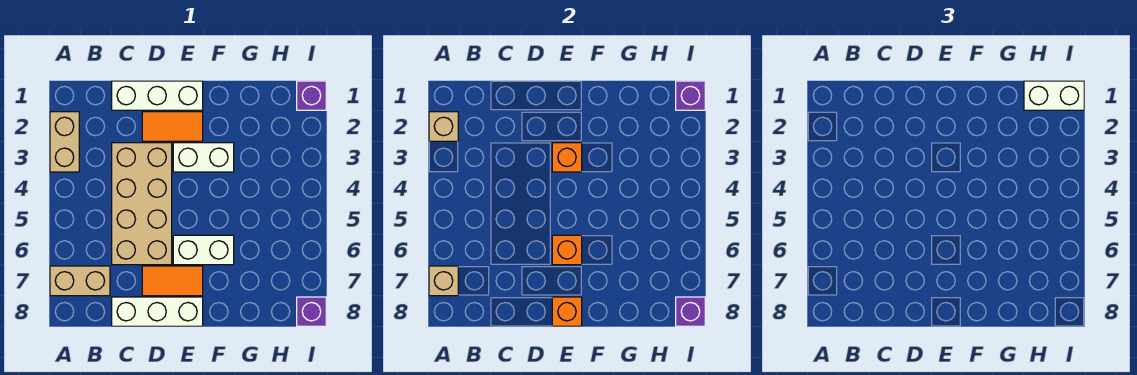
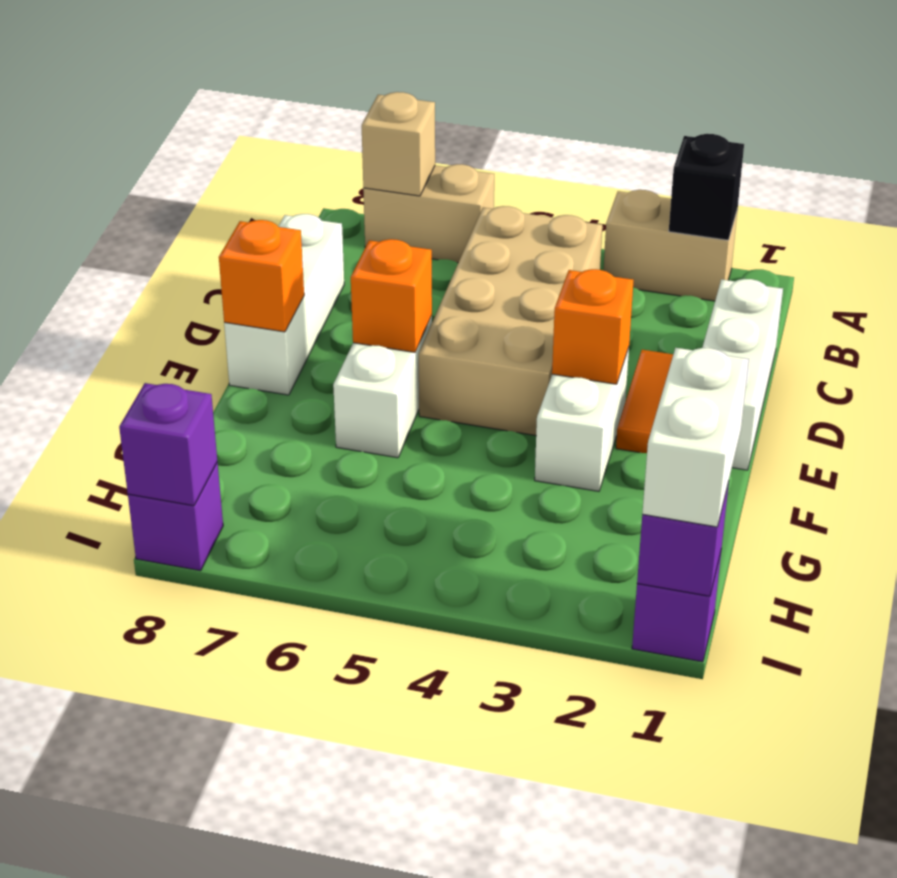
tan 1x1 brick [429,112,458,141] -> black 1x1 brick [669,134,744,240]
tan 1x2 brick [50,266,110,296] -> tan 1x2 brick turned to [363,164,494,263]
tan 2x4 brick [112,143,172,265] -> tan 2x4 brick turned to [419,206,603,436]
orange 1x2 tile [142,266,203,296] -> none

